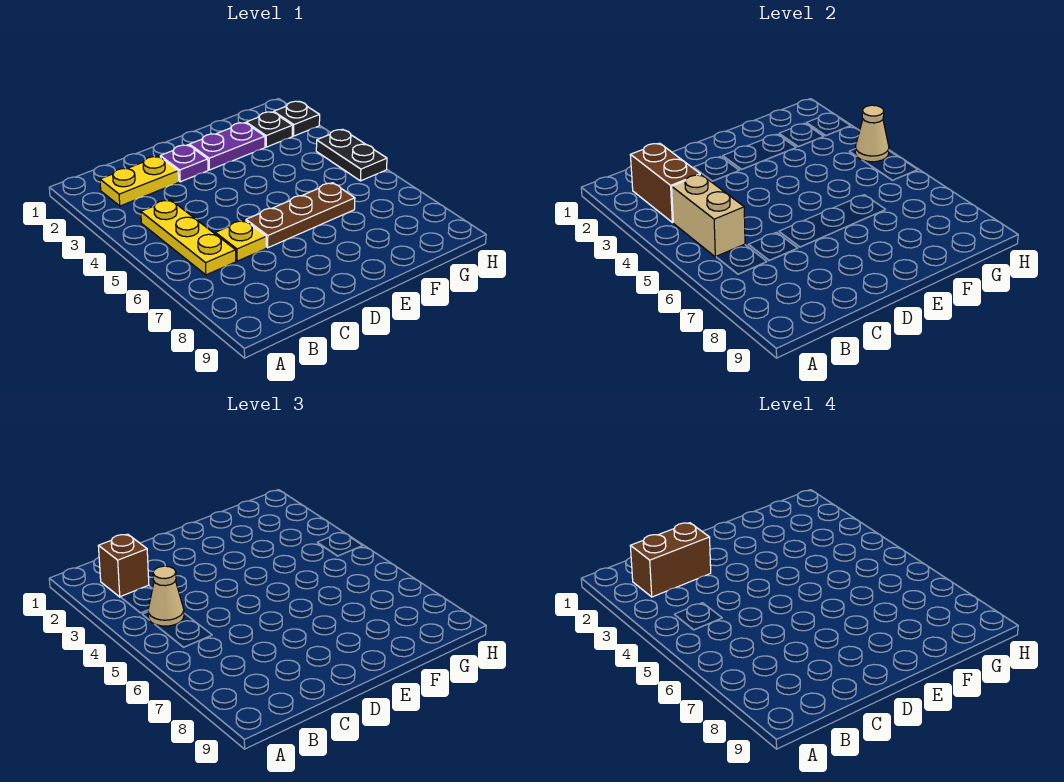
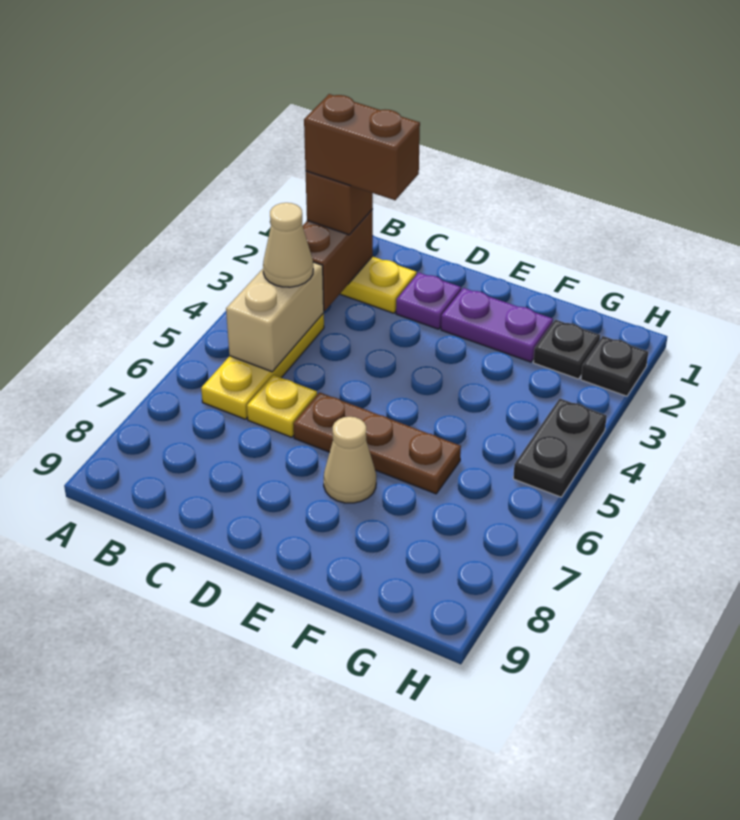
tan 1x1 cone [855,105,889,162] -> tan 1x1 cone moved to [324,417,376,503]

